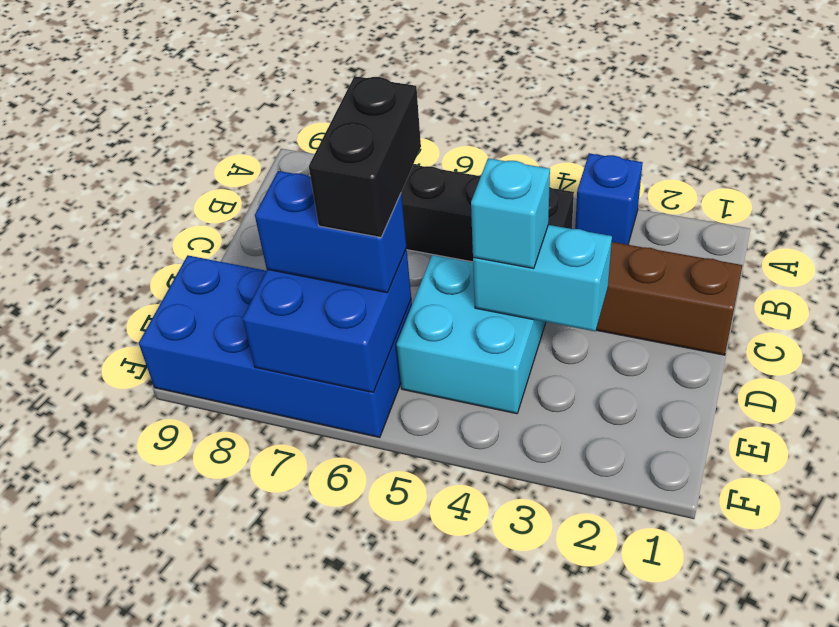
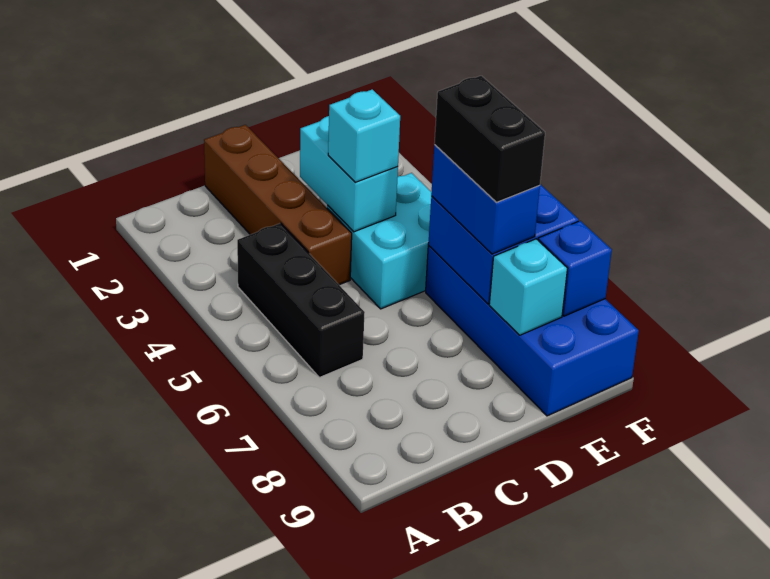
blue 1x1 brick [575,153,643,245] -> blue 1x1 brick moved to [538,221,612,316]
black 1x2 brick [309,76,421,237] -> black 1x2 brick turned to [434,76,545,202]
none -> cyan 1x1 brick [489,239,568,335]

